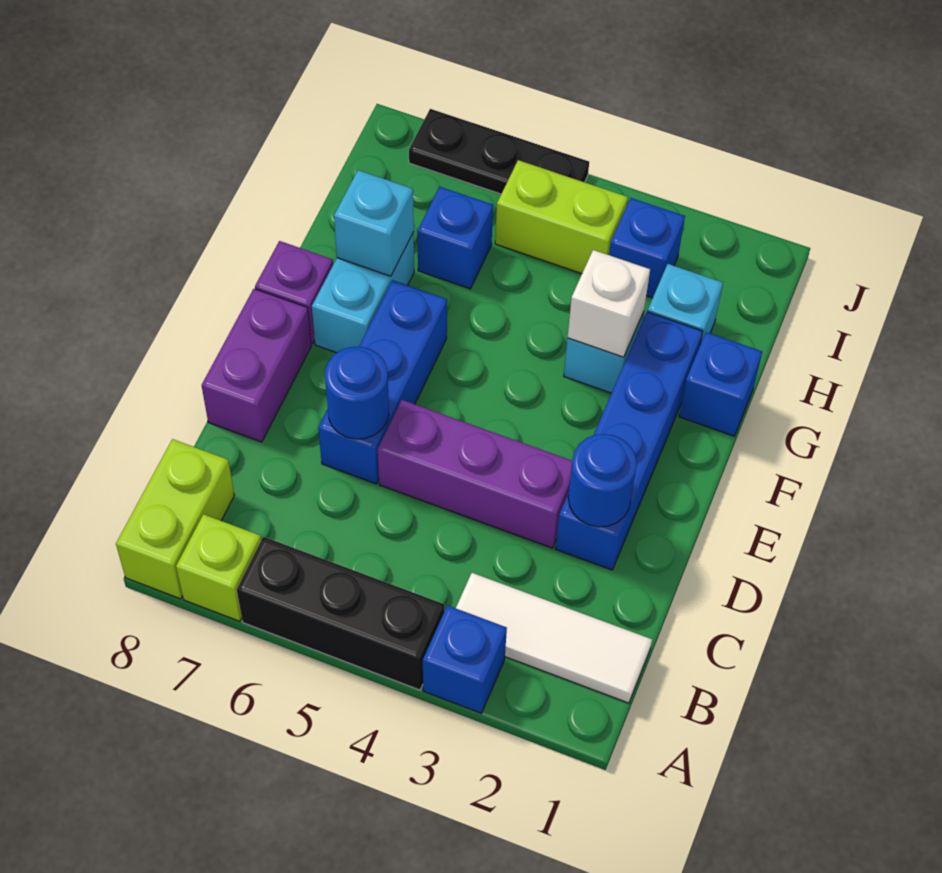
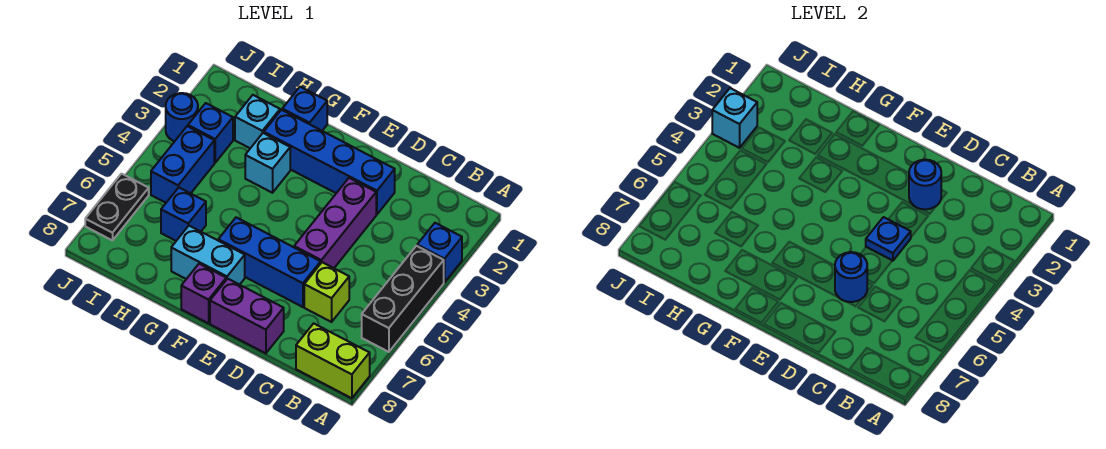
lime 1x1 brick [176,514,261,621] -> lime 1x1 brick moved to [304,262,349,322]
white 1x3 tile [456,573,652,703] -> none
none -> blue 1x1 plate [866,217,911,261]
white 1x1 brick [568,250,650,357] -> none
cyan 1x1 brick [334,170,414,276] -> cyan 1x1 brick moved to [712,88,757,148]
lime 1x2 brick [495,160,628,274] -> blue 1x2 brick [151,126,214,203]
none -> blue 1x1 round brick [166,93,198,142]
black 1x3 plate [409,109,589,194] -> black 1x2 plate [85,174,149,240]

